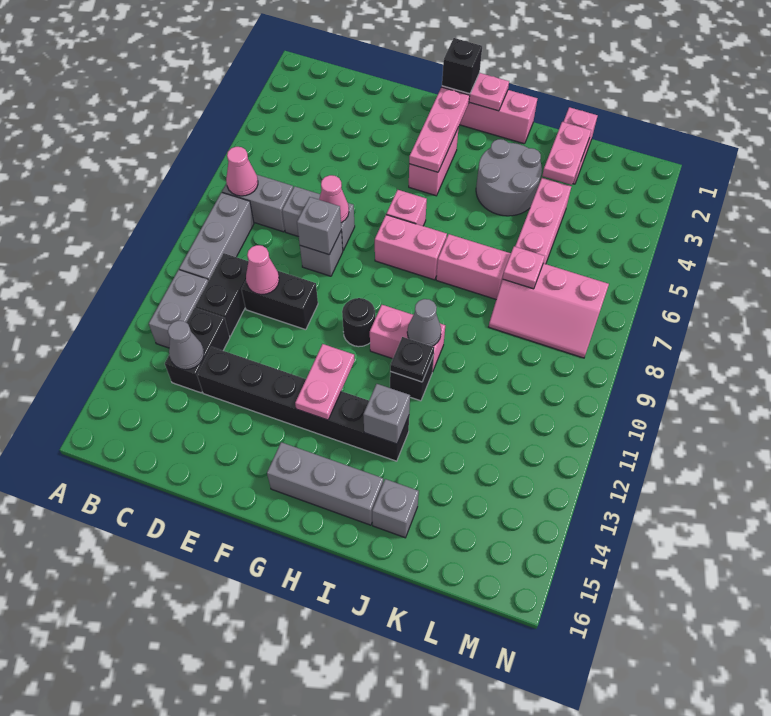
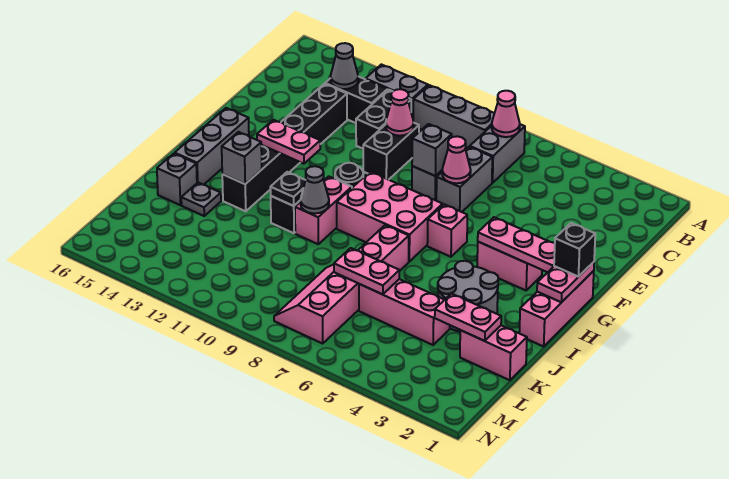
black 1x2 brick [196,253,248,336] -> black 1x2 brick turned to [356,90,411,149]
pink 1x2 brick [375,215,447,280] -> pink 2x3 brick [337,172,443,261]
none -> grey 1x1 plate [181,182,221,216]
pink 1x1 plate [503,246,545,289] -> pink 1x2 plate [334,248,399,294]

